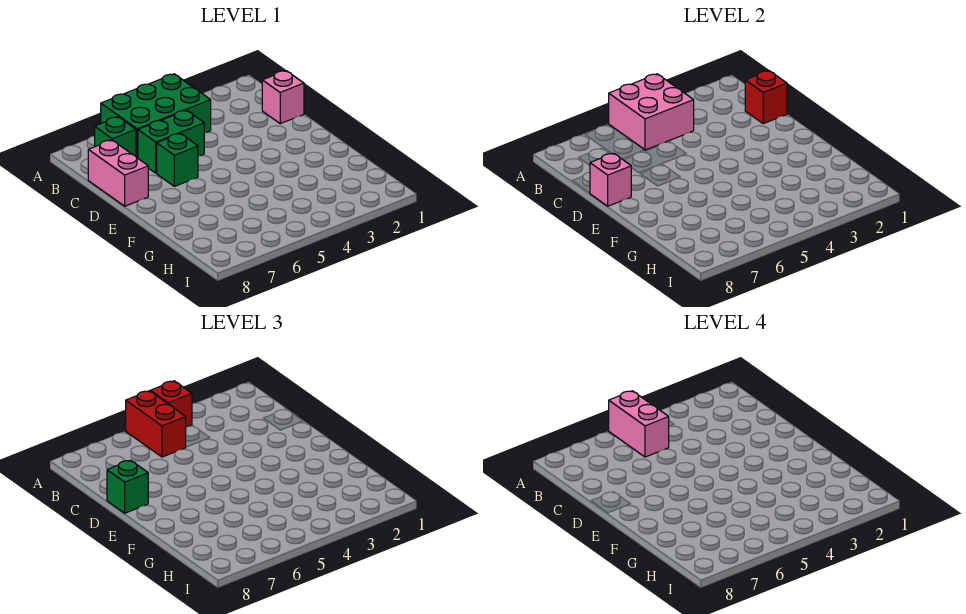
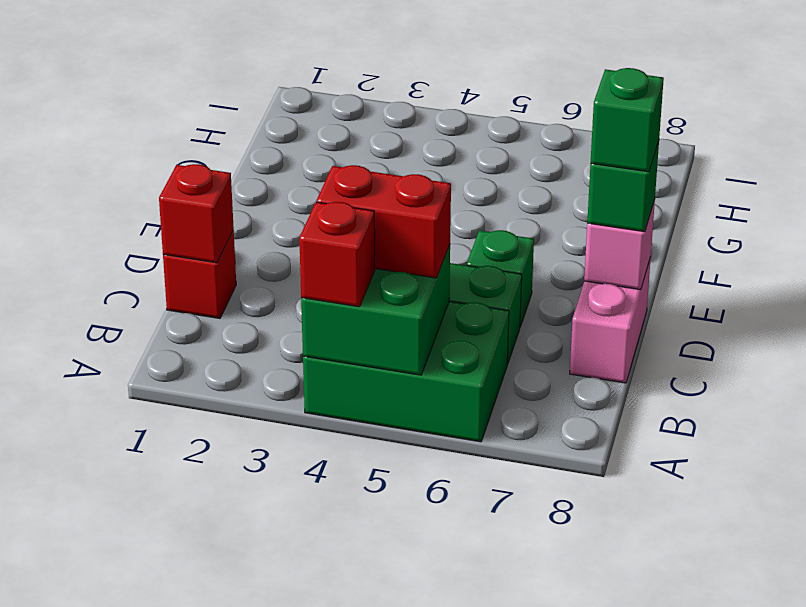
pink 2x2 brick [609,74,694,150] -> green 2x2 brick [301,245,450,375]
red 1x2 brick [126,391,186,457] -> red 1x2 brick turned to [317,165,451,278]
pink 1x2 brick [609,391,669,457] -> none
green 1x1 brick [95,117,136,156] -> green 1x1 brick moved to [591,68,664,172]
pink 1x1 brick [262,71,304,124] -> red 1x1 brick [163,230,236,319]

